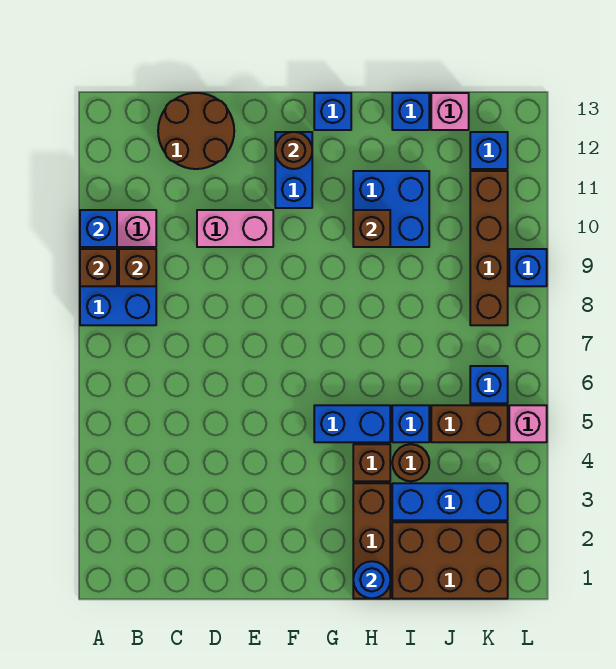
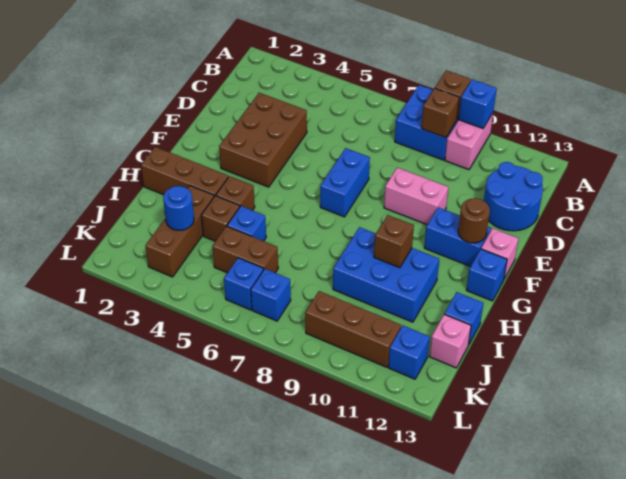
brown 2x2 round brick [158,93,234,169] -> blue 2x2 round brick [484,162,543,231]
pink 1x2 brick [197,210,273,247] -> pink 1x2 brick turned to [384,168,448,225]
blue 1x2 brick [314,405,390,442] -> blue 1x2 brick moved to [320,148,370,217]
blue 1x1 round brick [353,561,390,598] -> blue 1x1 round brick moved to [163,186,194,230]
blue 2x2 brick [353,171,429,247] -> blue 2x3 brick [333,227,439,322]
brown 2x3 brick [392,522,508,599] -> brown 2x3 brick moved to [219,93,307,187]
blue 1x3 brick [392,483,508,520] -> brown 1x3 brick [145,186,214,277]
brown 1x1 round brick [392,444,429,481] -> brown 1x1 brick [201,196,240,241]
brown 1x2 brick [431,405,508,442] -> brown 1x2 brick turned to [212,226,278,273]
brown 1x4 brick [470,171,508,325] -> brown 1x3 brick [305,291,401,367]
pink 1x1 brick [509,405,547,442] -> pink 1x1 brick moved to [481,228,518,279]
blue 1x1 brick [509,249,547,286] -> blue 1x1 brick moved to [251,269,291,321]

